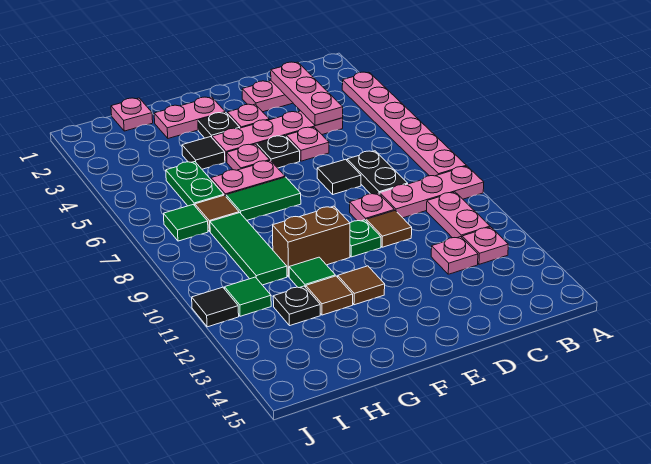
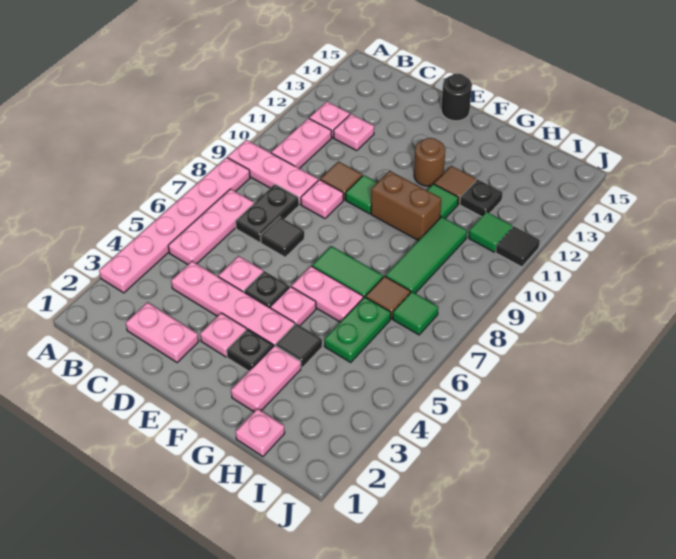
pink 1x3 plate [271,62,343,126] -> pink 1x3 plate moved to [168,189,254,264]
green 1x1 plate [350,220,381,257] -> green 1x1 tile [346,175,378,214]
none -> black 1x1 round brick [441,74,472,121]
pink 1x2 plate [154,97,225,138] -> pink 1x2 plate turned to [231,345,301,412]
brown 1x1 tile [338,266,385,305] -> brown 1x1 round brick [414,138,445,186]

